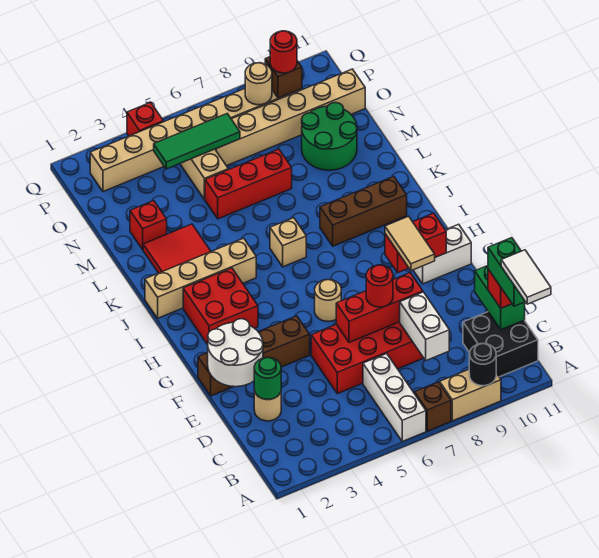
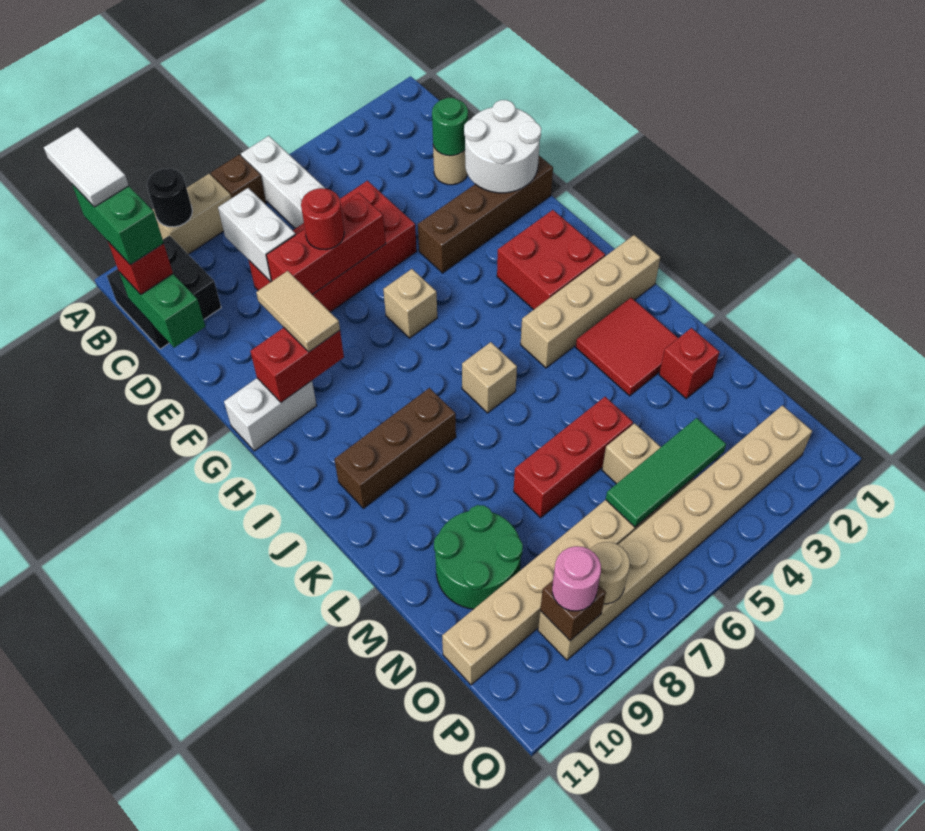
tan 1x1 round brick [315,280,341,321] -> tan 1x1 brick [383,269,437,338]
red 1x1 round brick [270,31,297,73] -> pink 1x1 round brick [552,546,601,611]
red 1x1 brick [127,102,163,136] -> none

